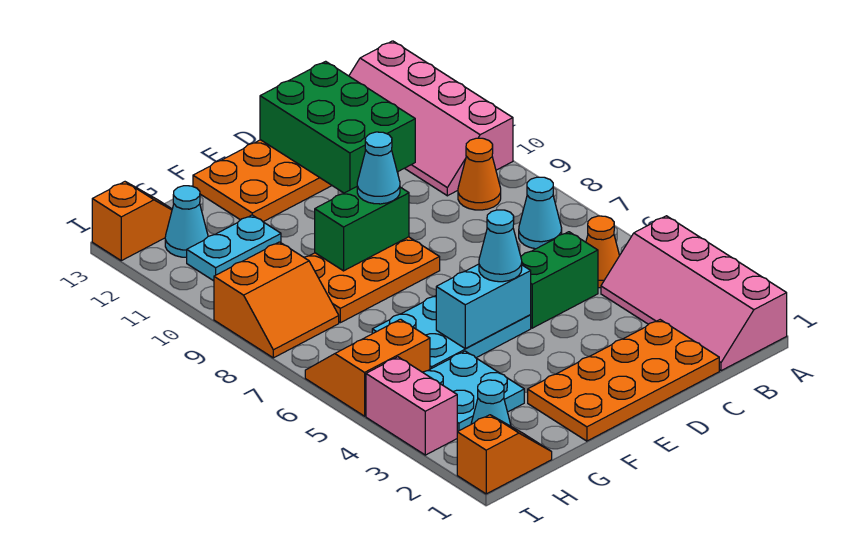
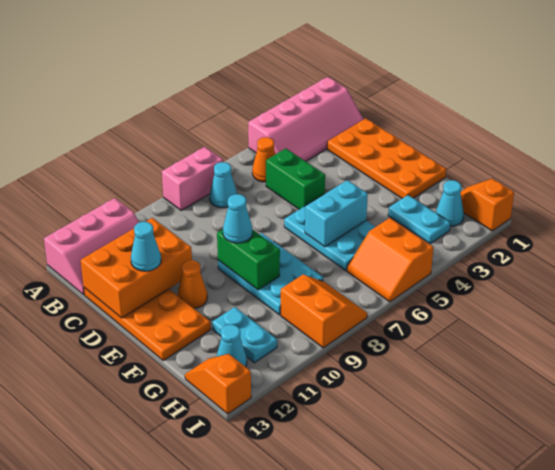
pink 2x4 slope [349,41,513,196] -> pink 2x3 slope [44,198,139,295]
orange 1x1 cone [458,138,501,210] -> orange 1x1 cone moved to [178,260,207,308]
green 2x3 brick [260,61,415,193] -> orange 2x3 brick [81,218,192,318]
cyan 1x2 brick [436,264,531,348] -> cyan 1x2 brick turned to [305,180,368,247]
cyan 1x1 cone [479,210,522,282] -> cyan 1x1 cone moved to [131,222,161,271]
orange 2x3 plate [304,237,440,323] -> cyan 2x3 plate [218,233,323,315]
cyan 2x2 plate [423,351,524,432] -> cyan 1x2 plate [388,195,450,244]
pink 1x2 brick [366,357,457,455] -> pink 1x2 brick moved to [162,147,223,210]

